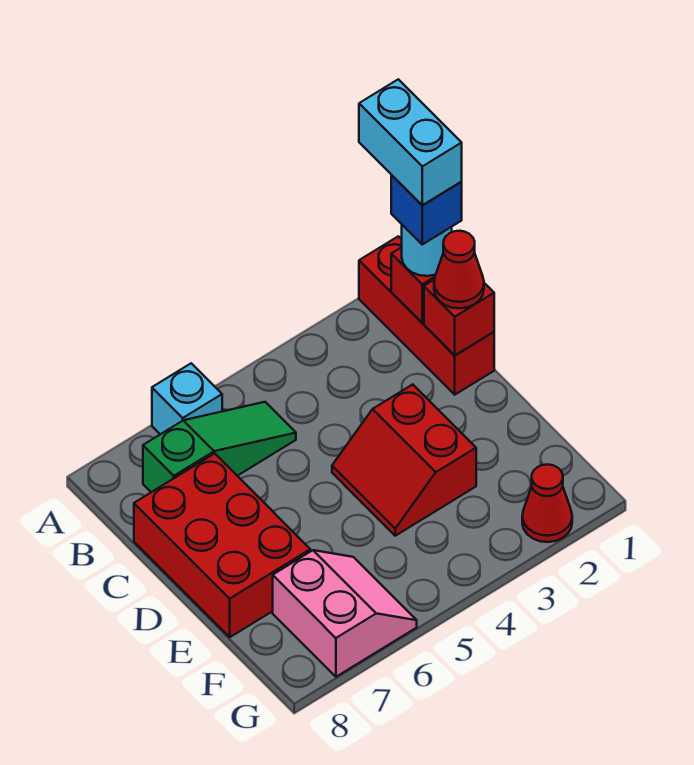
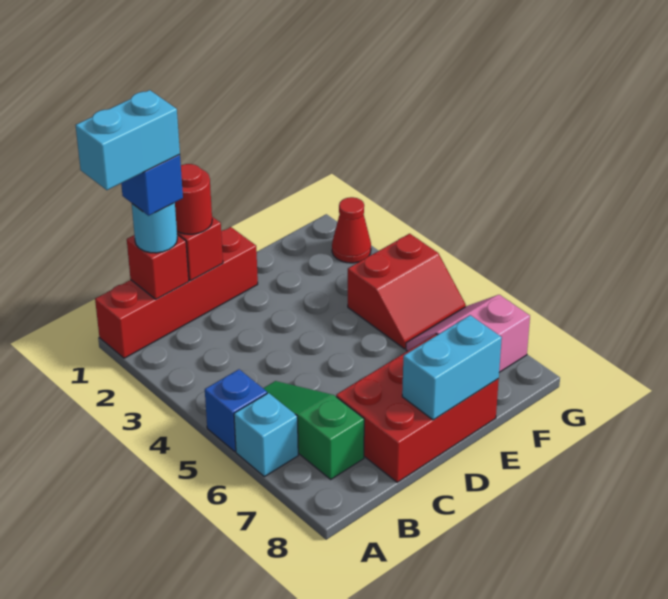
red 1x3 brick [359,236,494,395] -> red 1x4 brick [95,227,258,358]
none -> blue 1x1 brick [205,369,267,451]
red 1x1 cone [434,231,484,308] -> red 1x1 round brick [175,164,212,234]
red 2x2 slope [332,384,476,536] -> red 2x2 slope moved to [348,234,466,349]
none -> cyan 1x2 brick [402,315,502,420]

